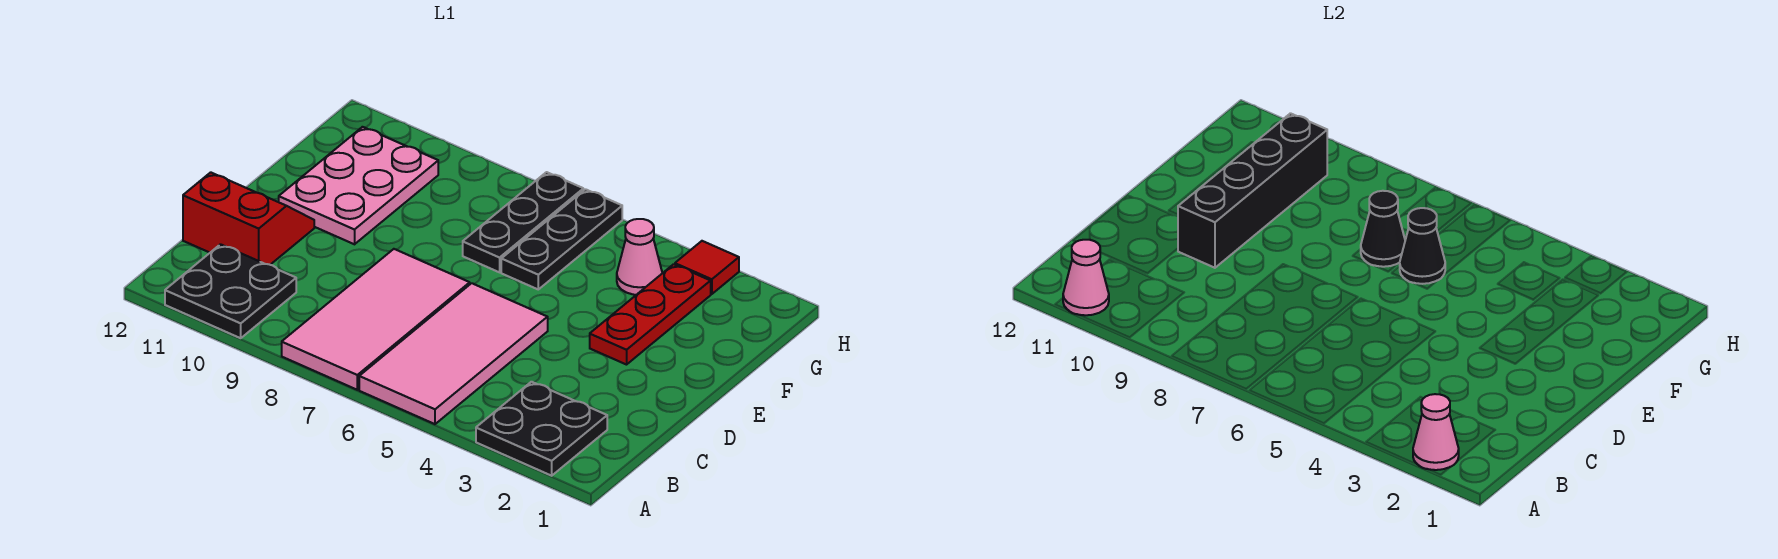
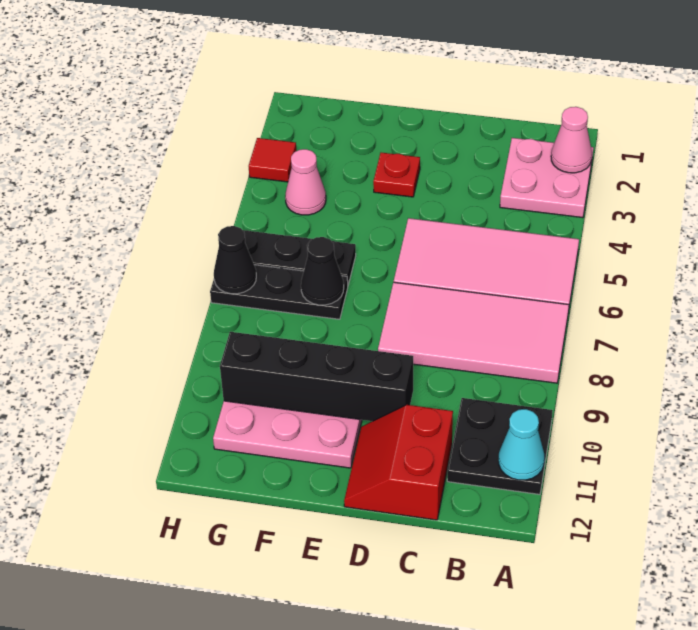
black 2x2 plate [476,382,607,476] -> pink 2x2 plate [500,138,593,218]
pink 1x1 cone [1063,240,1109,315] -> cyan 1x1 cone [499,409,544,480]
red 1x3 plate [590,264,711,365] -> red 1x1 plate [373,153,420,197]
black 1x1 cone [1400,208,1445,284] -> black 1x1 cone moved to [214,226,256,294]

